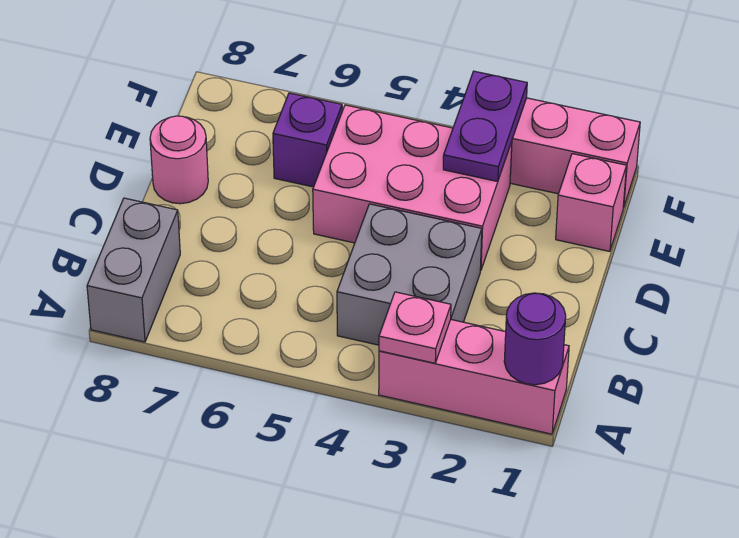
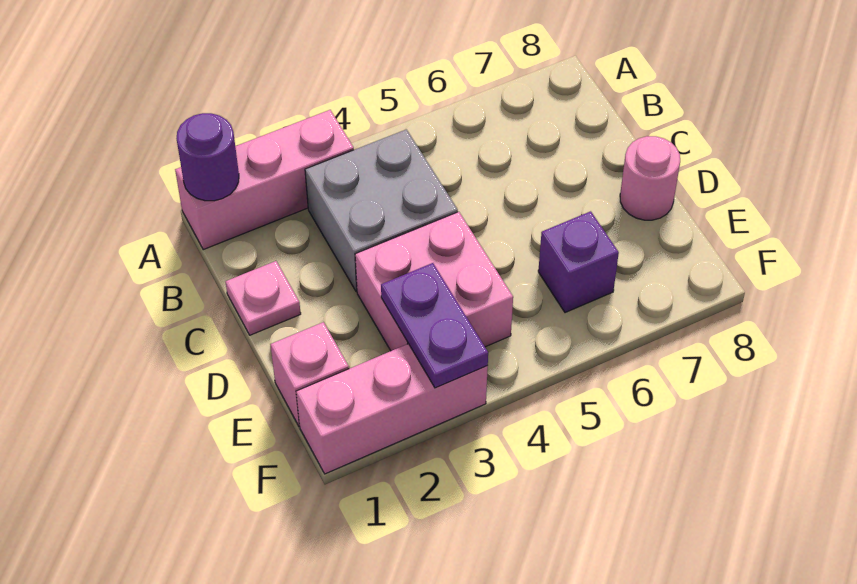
pink 1x1 plate [379,292,451,363] -> pink 1x1 plate moved to [225,261,301,335]
grey 1x2 brick [87,198,180,342] -> none
pink 2x3 brick [313,105,512,271] -> pink 2x2 brick [355,212,513,351]

